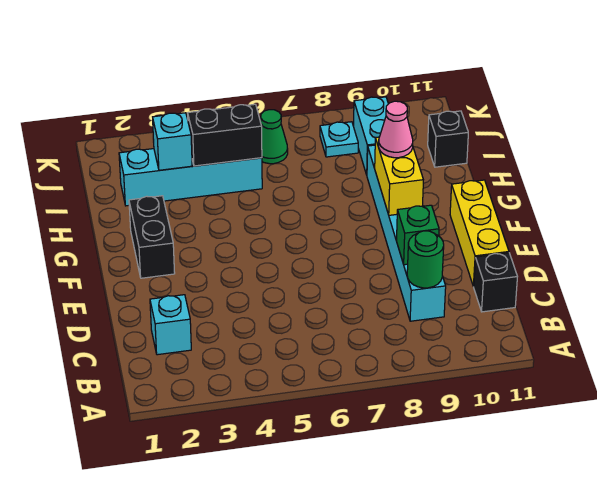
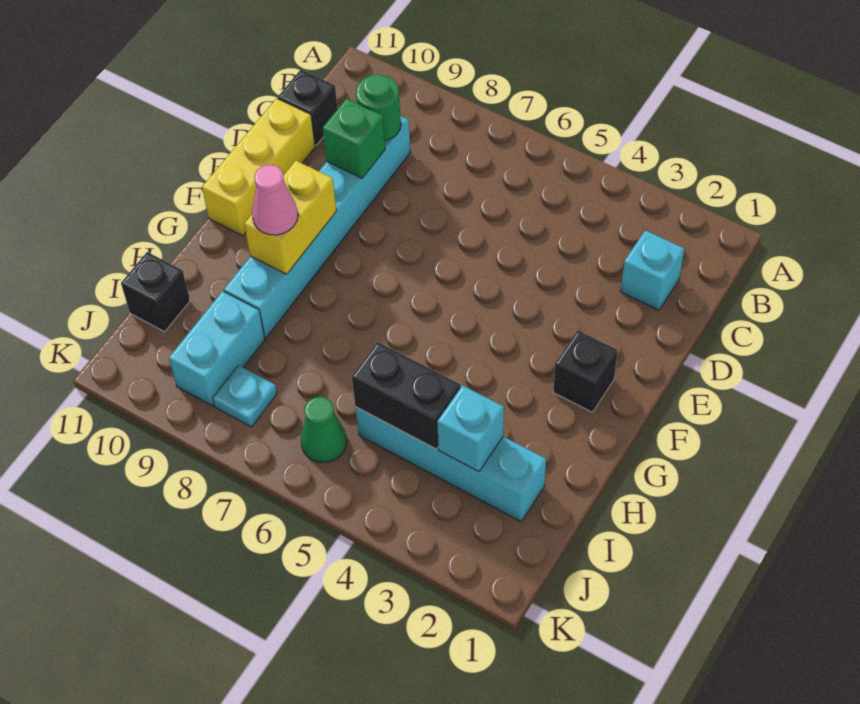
black 1x2 brick [129,196,175,278] -> black 1x1 brick [553,331,618,412]

